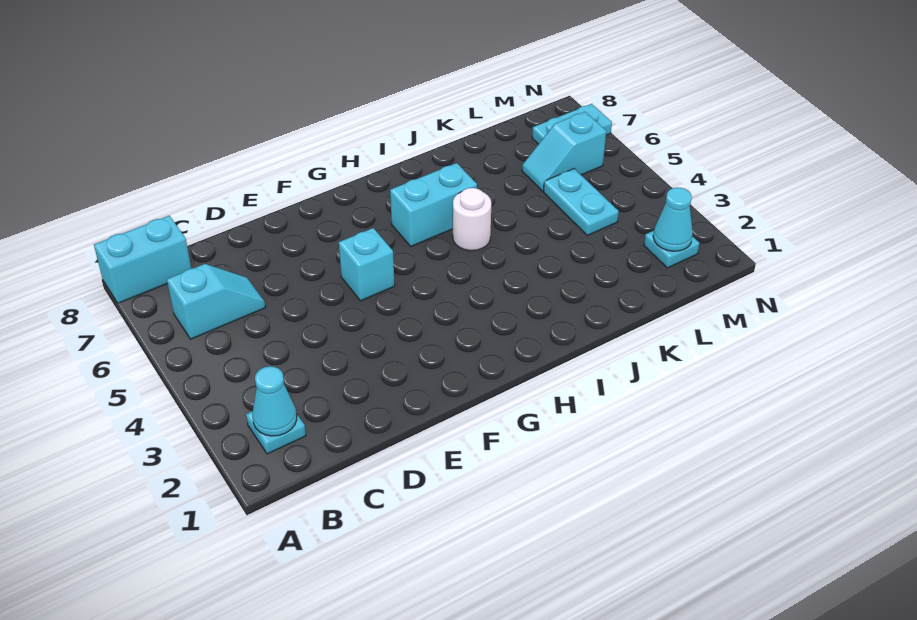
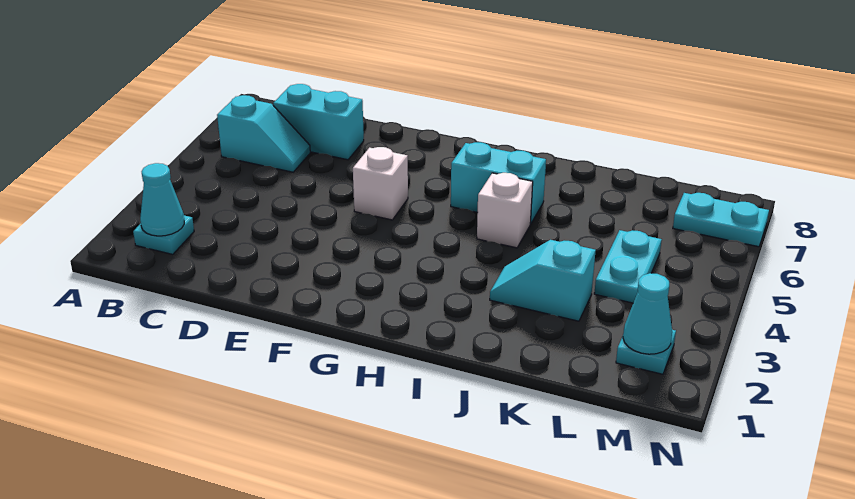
cyan 1x2 brick [94,216,191,303] -> cyan 1x2 brick moved to [273,84,364,160]
cyan 1x1 brick [339,228,395,301] -> white 1x1 brick [353,147,408,220]
white 1x1 round brick [453,188,491,251] -> white 1x1 brick [477,173,533,248]
cyan 1x2 slope [522,112,606,191] -> cyan 1x2 slope moved to [490,240,596,321]

